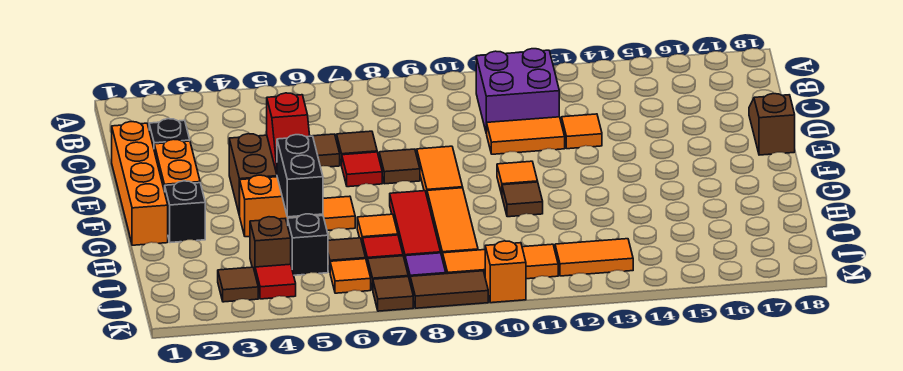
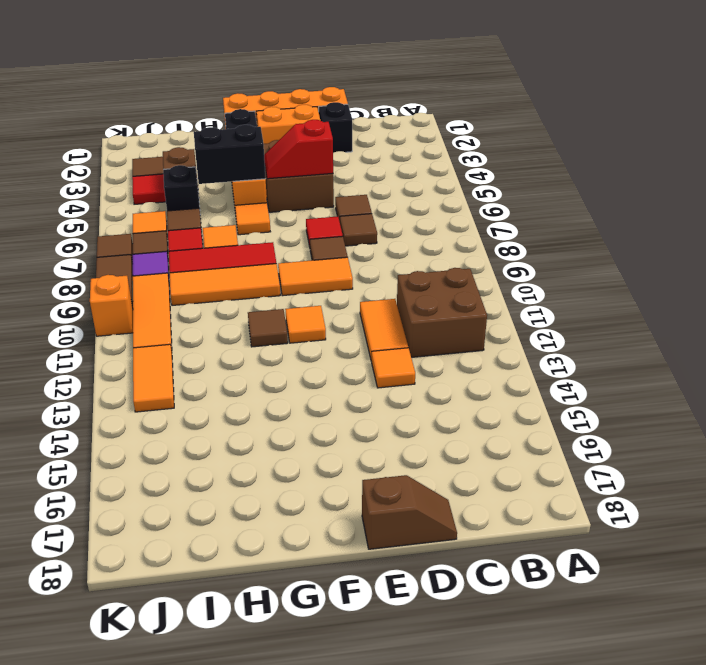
purple 2x2 brick [476,49,559,133] -> brown 2x2 brick [397,268,487,357]

